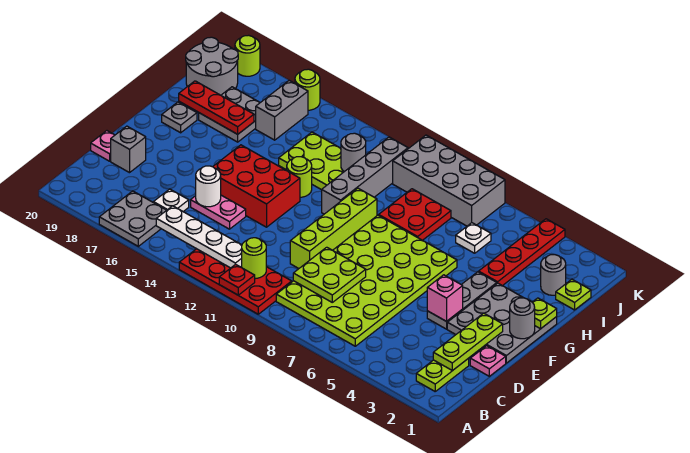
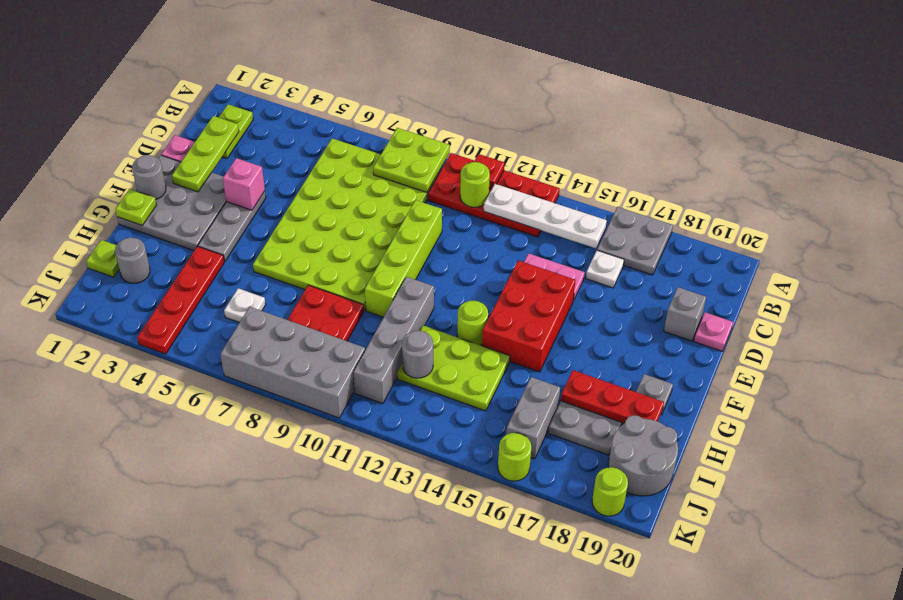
lime 2x2 plate [293,247,366,302] -> lime 2x2 plate moved to [373,128,450,192]
white 1x1 round brick [196,166,221,207] -> none
red 2x3 brick [213,145,300,227] -> red 2x3 brick turned to [482,261,575,372]

